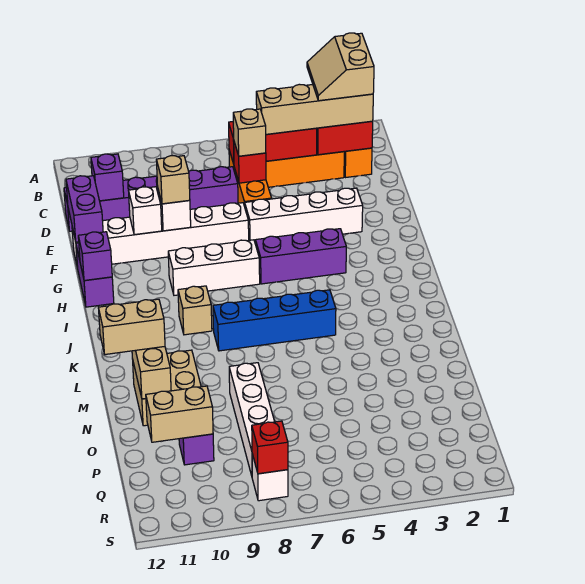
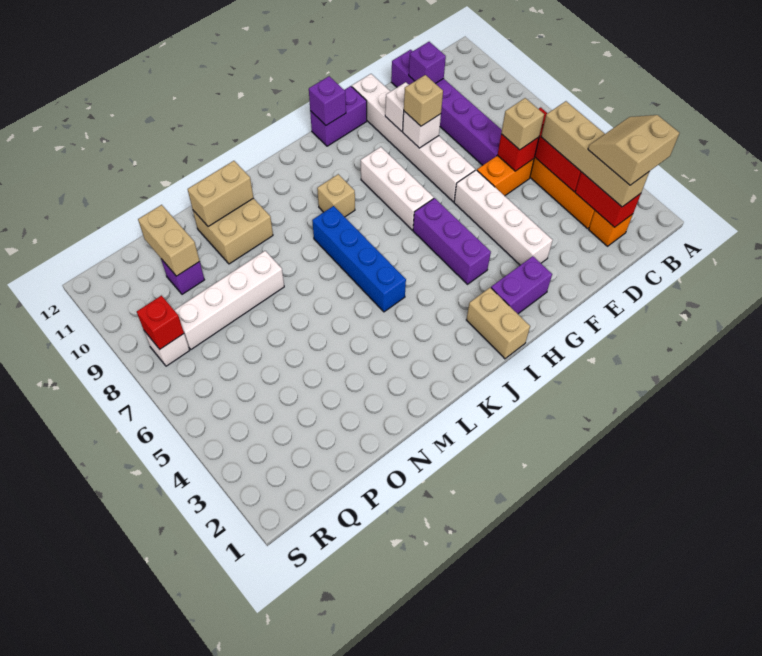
purple 1x2 brick [66,176,103,242] -> purple 1x2 brick moved to [491,256,552,314]
tan 1x2 brick [98,299,165,354] -> tan 1x2 brick moved to [466,288,530,359]

